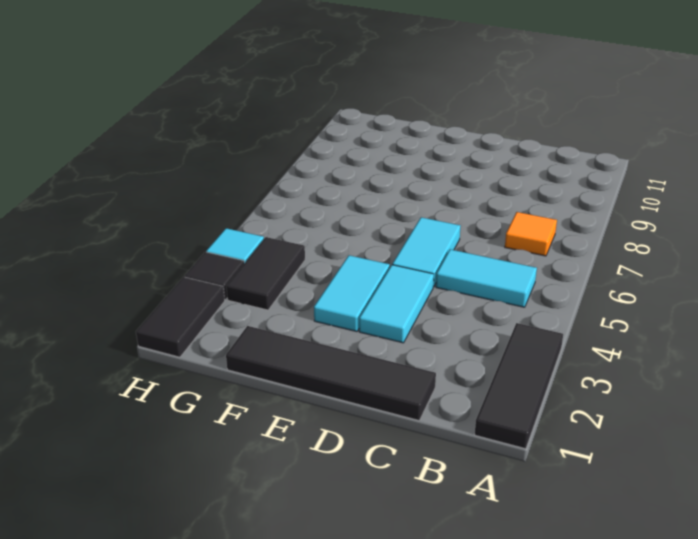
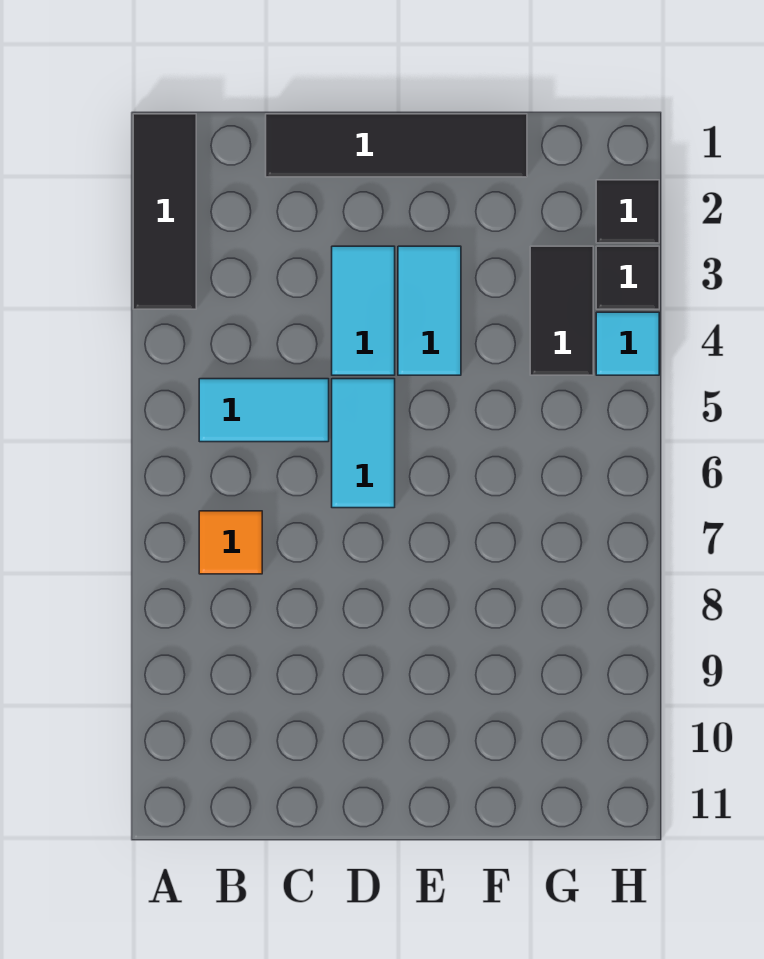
black 1x2 tile [136,277,225,357] -> black 1x1 tile [596,180,659,243]

